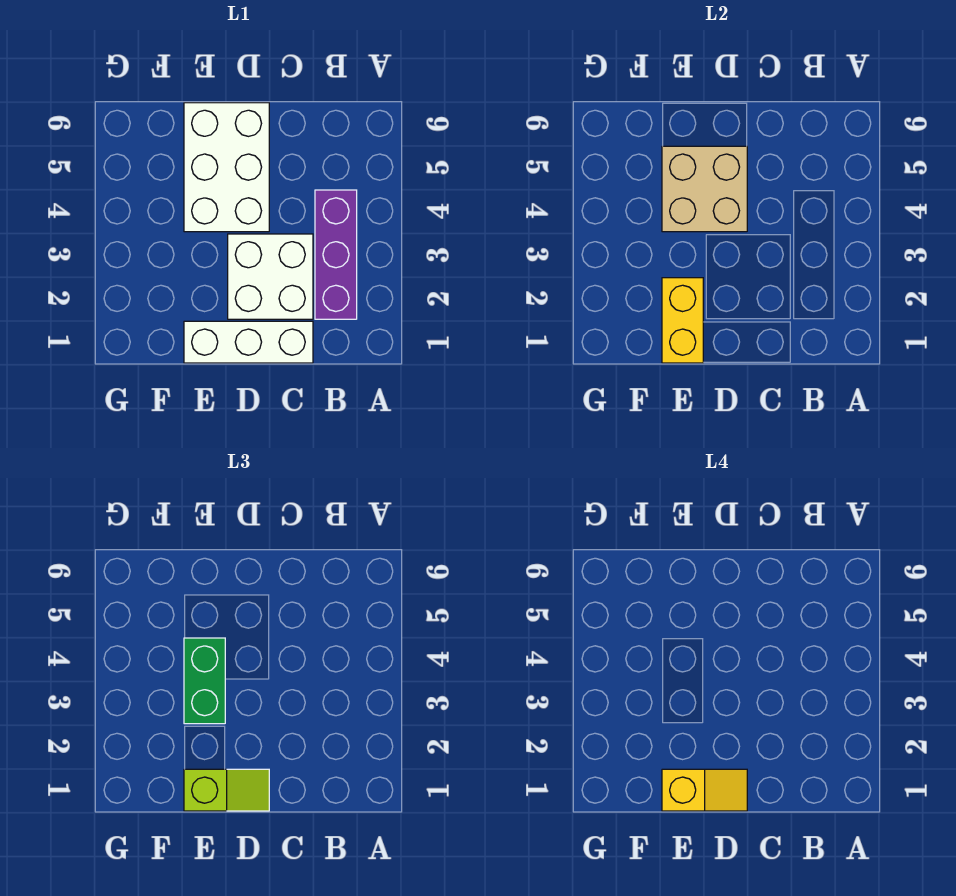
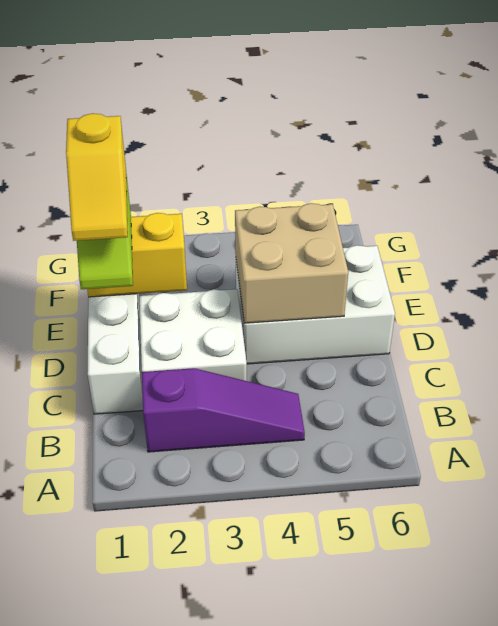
purple 1x3 brick [315,190,357,319] -> purple 1x3 slope [142,368,305,452]
green 1x2 brick [184,638,225,724] -> none

